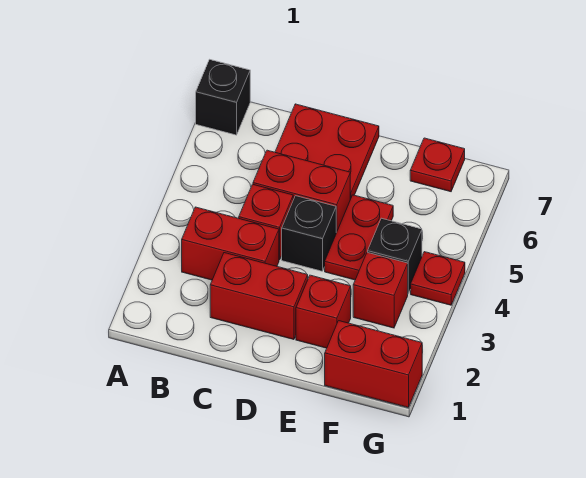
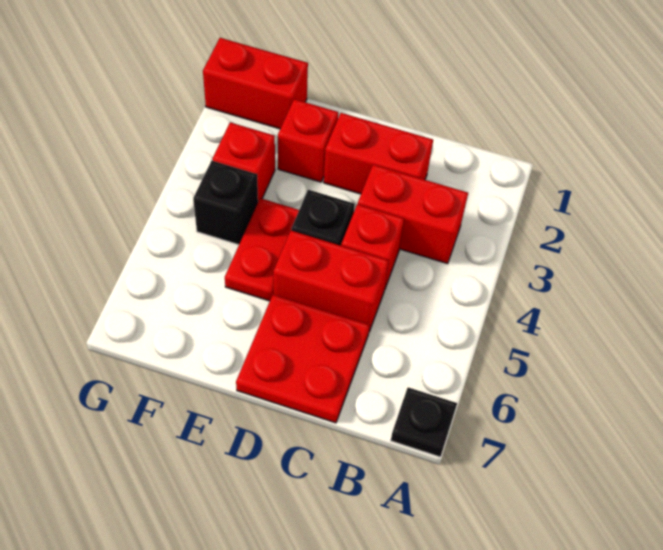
black 1x1 brick [196,59,250,135] -> black 1x1 plate [391,387,457,457]
red 1x1 plate [410,138,465,192] -> none
red 1x1 plate [411,252,465,305] -> none

